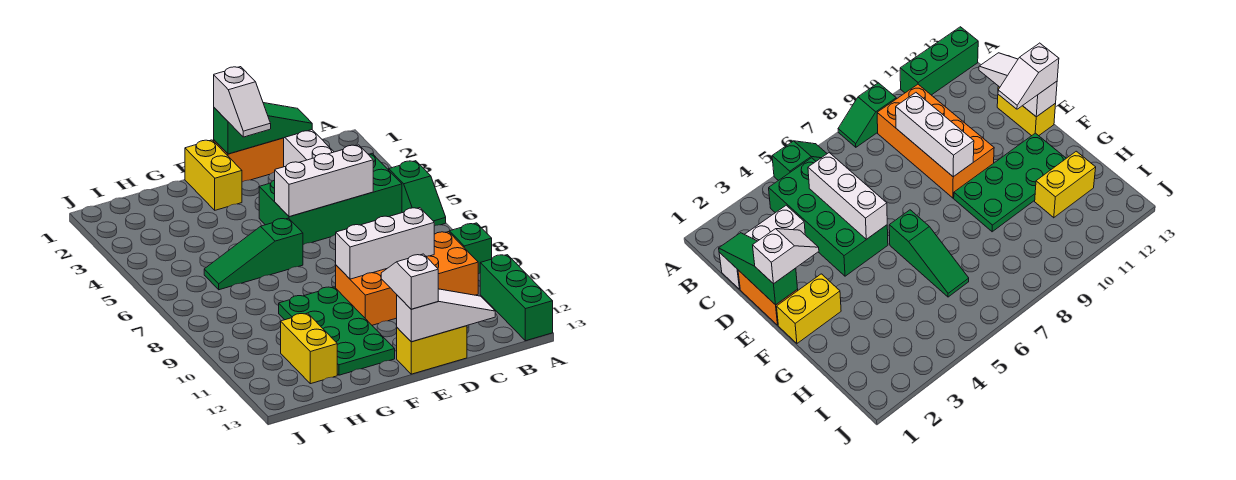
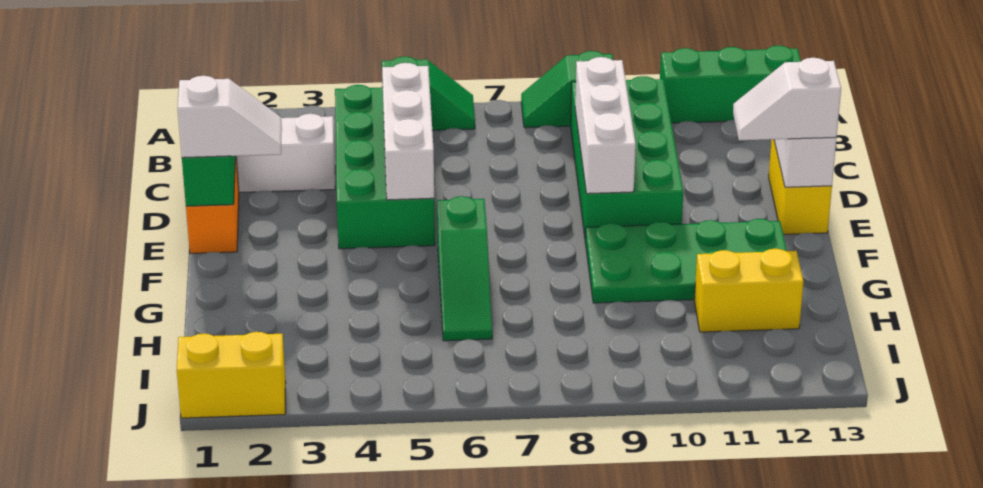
orange 2x4 brick [336,232,478,325] -> green 2x4 brick [571,76,683,237]
yellow 1x2 brick [185,140,242,210] -> yellow 1x2 brick moved to [177,332,286,418]

